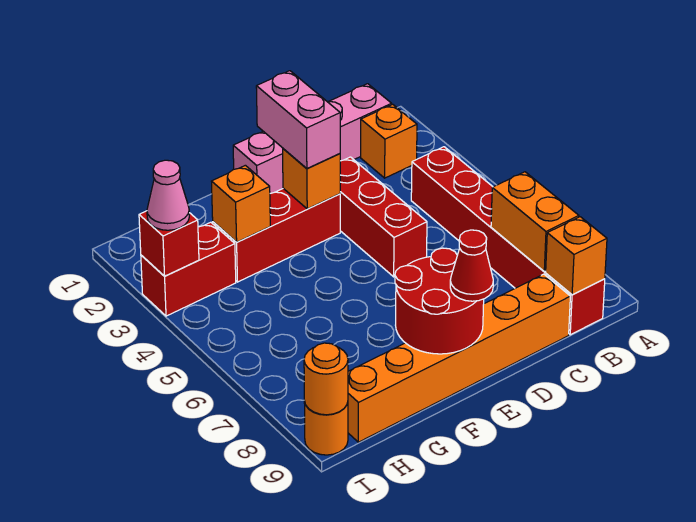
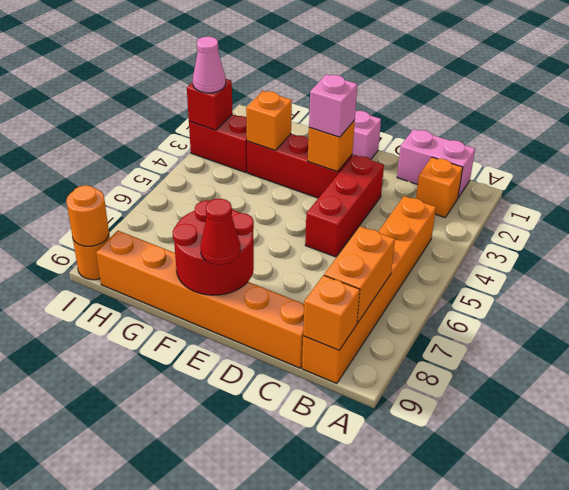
red 1x6 brick [411,147,605,335] -> orange 1x6 brick [302,196,436,384]
pink 1x2 brick [256,71,340,168] -> pink 1x1 brick [309,74,357,137]

